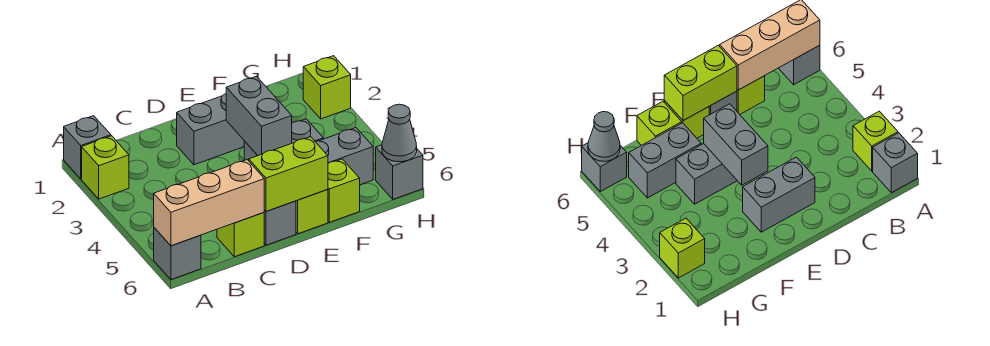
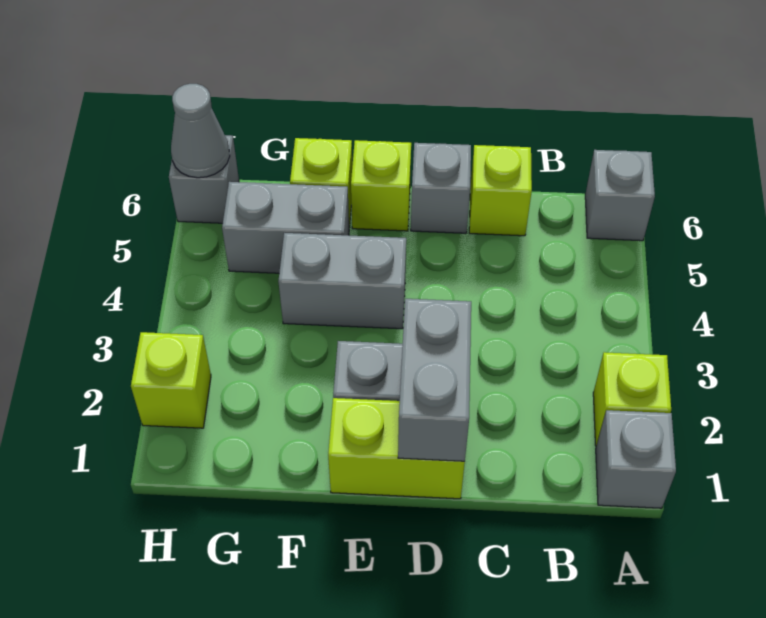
tan 1x3 brick [154,160,264,246] -> none
lime 1x2 brick [249,137,328,212] -> lime 1x2 brick moved to [328,398,465,499]
grey 1x2 brick [226,76,292,156] -> grey 1x2 brick moved to [398,299,471,461]

